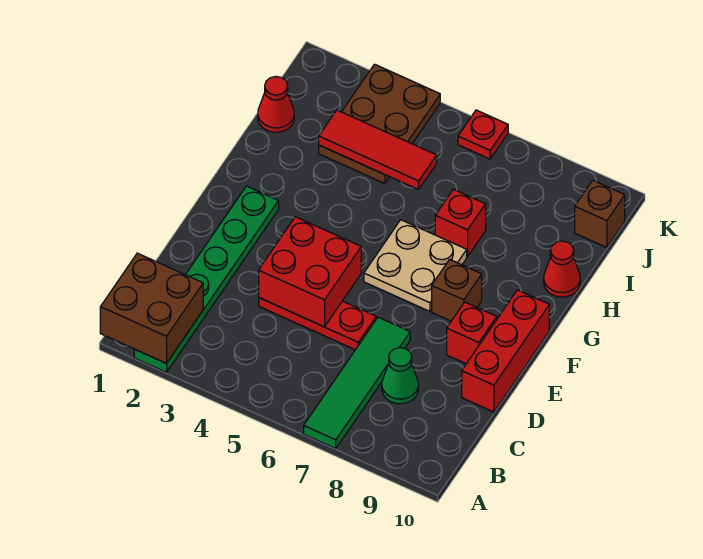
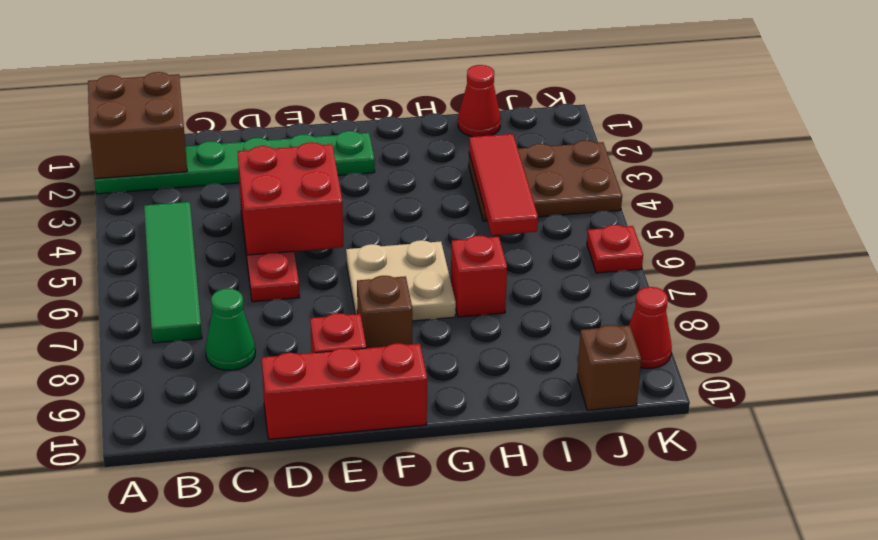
green 1x4 tile [304,317,410,448] -> green 1x4 tile turned to [144,202,202,343]
red 1x1 cone [544,241,580,297] -> red 1x1 cone moved to [629,287,672,368]

